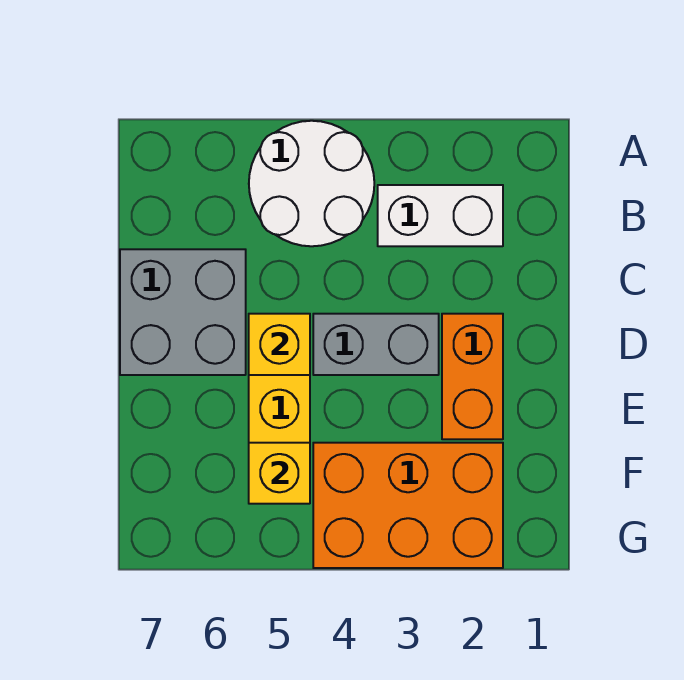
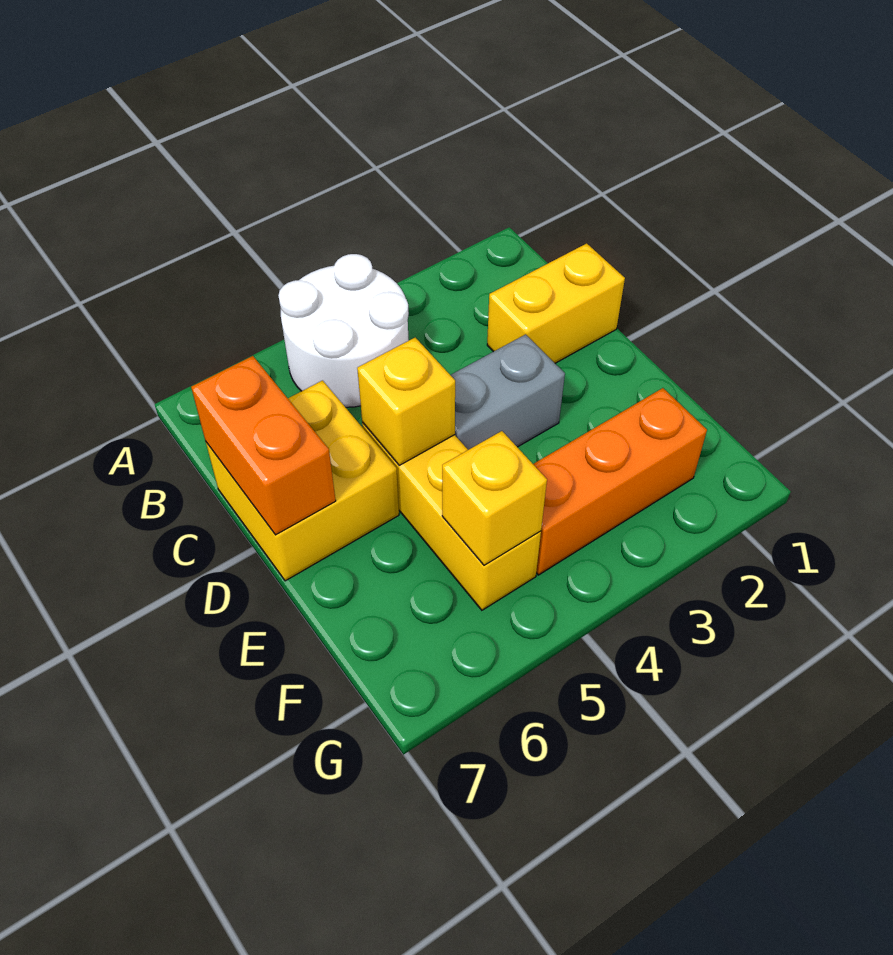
white 1x2 brick [378,185,503,246] -> none
none -> yellow 1x2 brick [487,243,625,363]
grey 2x2 brick [120,249,246,375] -> yellow 2x2 brick [206,381,399,581]
orange 1x2 brick [442,314,503,439] -> orange 1x2 brick moved to [191,356,336,535]
orange 2x3 brick [313,443,503,568] -> orange 1x3 brick [533,388,707,575]

